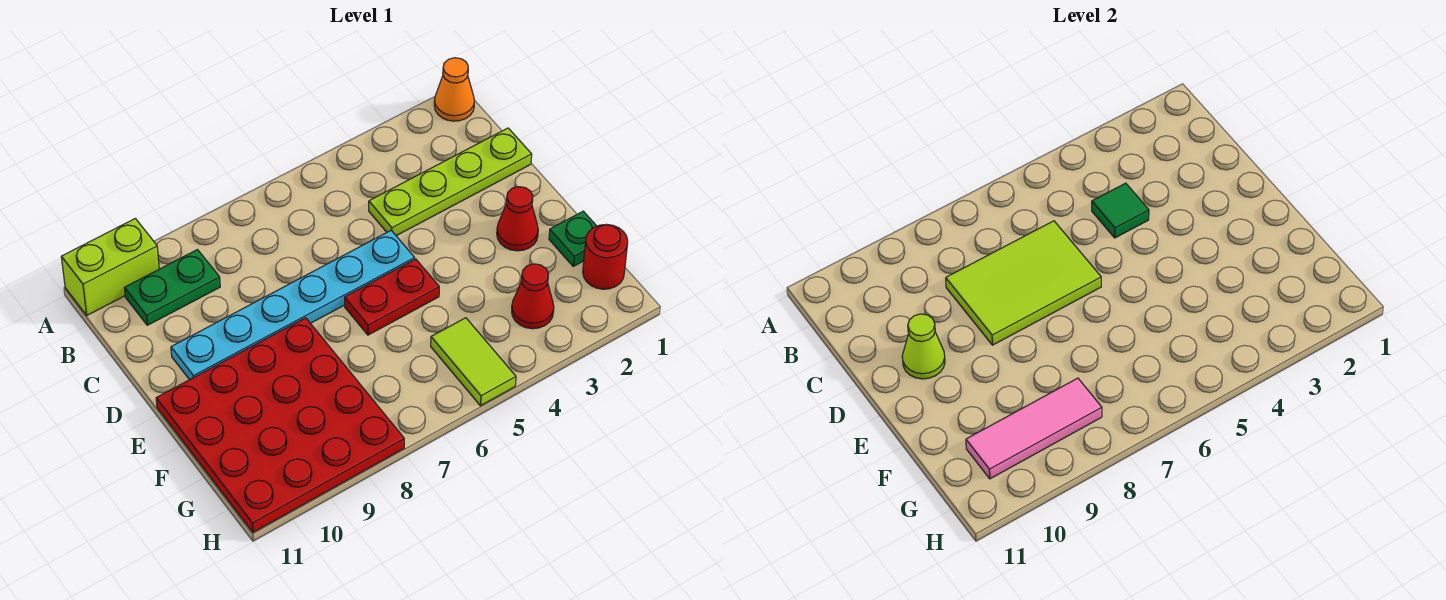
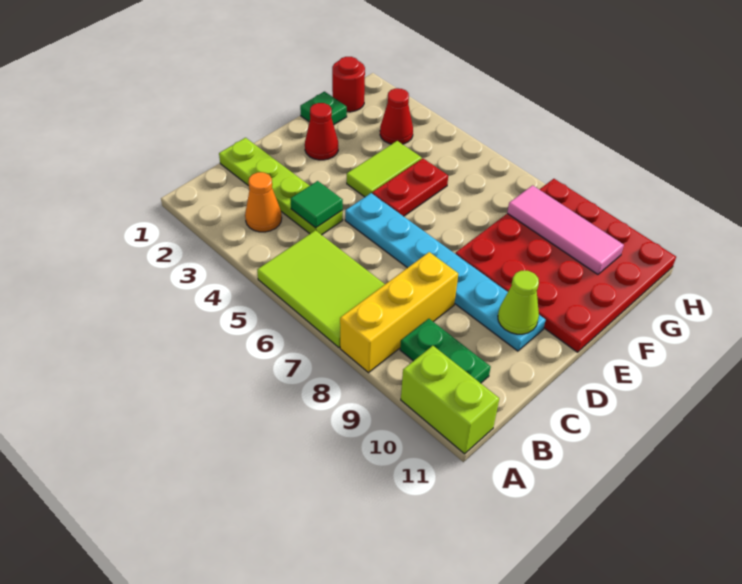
orange 1x1 cone [434,58,474,121] -> orange 1x1 cone moved to [245,172,282,232]
none -> yellow 1x3 brick [340,252,458,373]
lime 2x3 tile [946,221,1101,345] -> lime 2x3 tile moved to [257,230,385,348]
red 1x2 plate [345,259,439,335] -> red 1x2 plate turned to [372,159,448,216]
lime 1x2 tile [431,318,516,406] -> lime 1x2 tile moved to [347,141,422,197]

